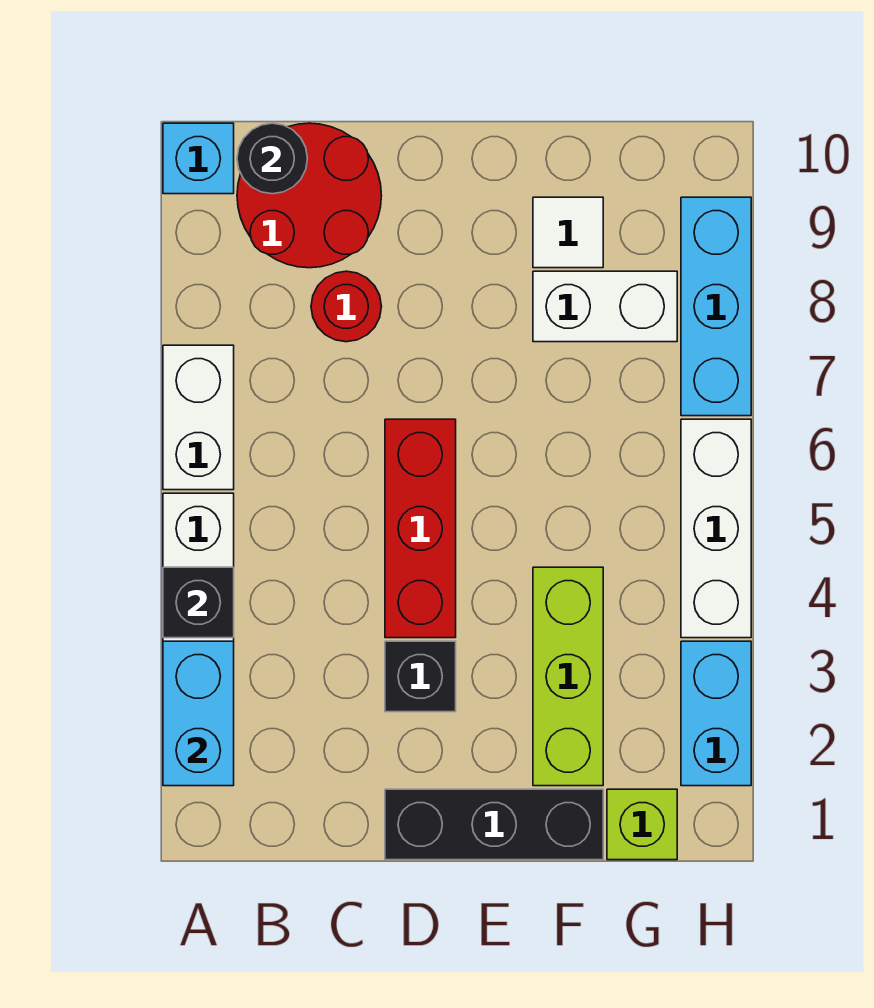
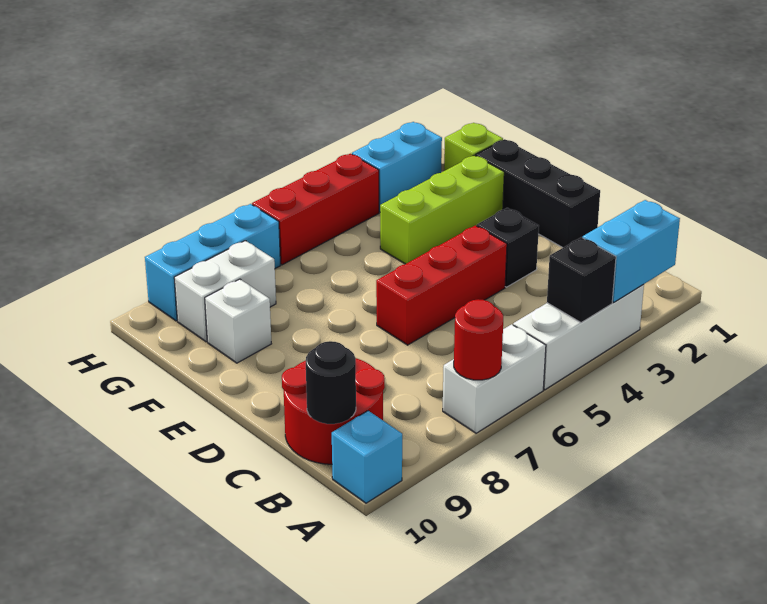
red 1x1 round brick [311,271,381,342] -> red 1x1 round brick moved to [454,299,503,380]
white 1x2 brick [533,271,677,342] -> white 1x2 brick turned to [174,241,276,342]
white 1x1 tile [533,197,603,268] -> white 1x1 brick [205,279,271,363]
white 1x3 brick [681,419,751,638] -> red 1x3 brick [252,154,379,265]

